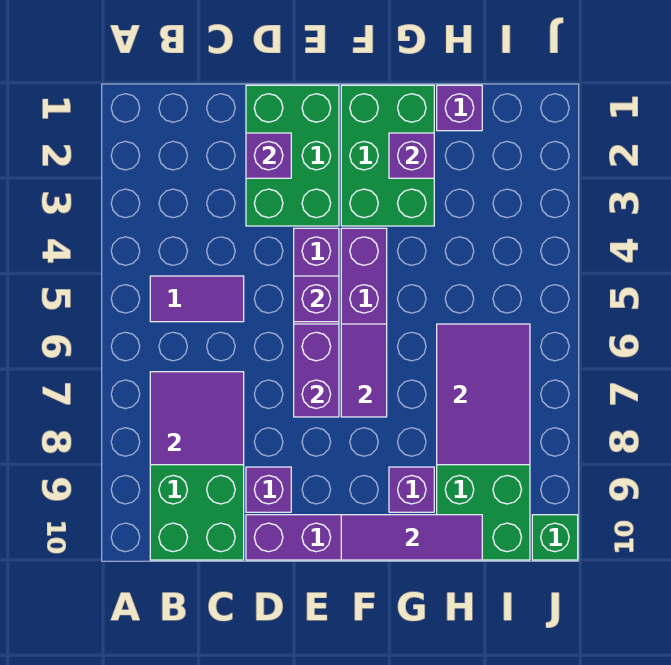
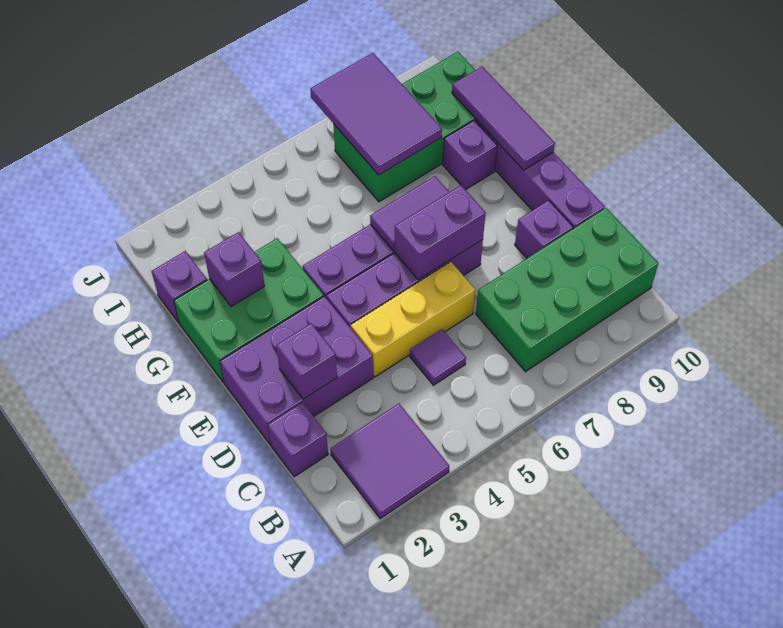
purple 1x2 tile [150,276,244,322] -> purple 1x1 tile [410,329,466,385]
purple 2x2 tile [150,372,244,465] -> purple 2x2 tile moved to [331,404,449,519]
green 2x3 brick [246,85,339,226] -> purple 2x3 brick [220,296,373,445]
none -> yellow 1x3 brick [351,262,475,377]
purple 1x1 brick [294,276,339,322] -> purple 1x1 brick moved to [268,403,328,477]
purple 2x3 tile [437,324,530,465] -> purple 2x3 tile turned to [310,53,442,175]
green 1x1 brick [532,515,578,560] -> none

